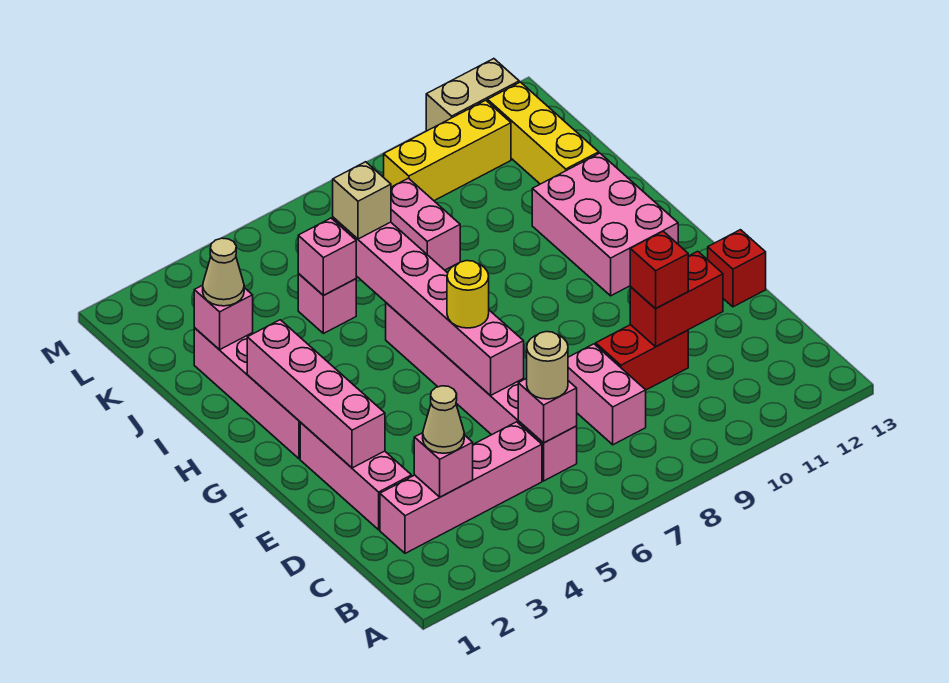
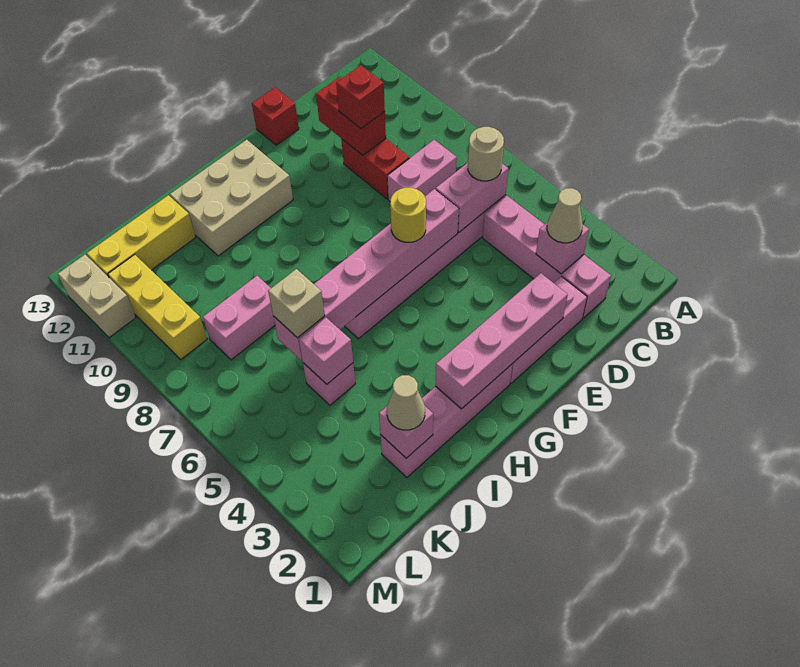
pink 1x1 brick [518,378,577,443] -> pink 1x2 brick [436,163,508,232]
pink 2x3 brick [532,153,678,296] -> tan 2x3 brick [170,140,293,256]

